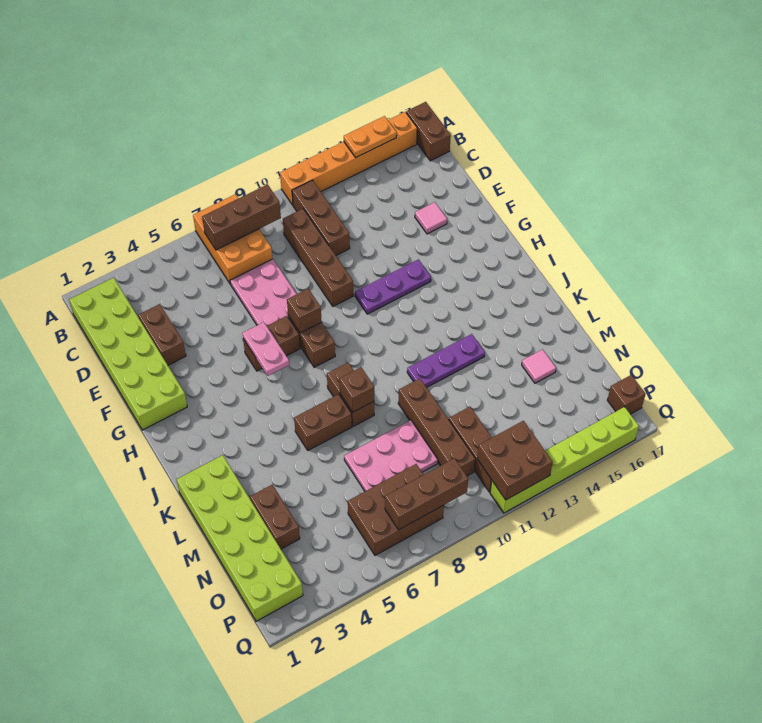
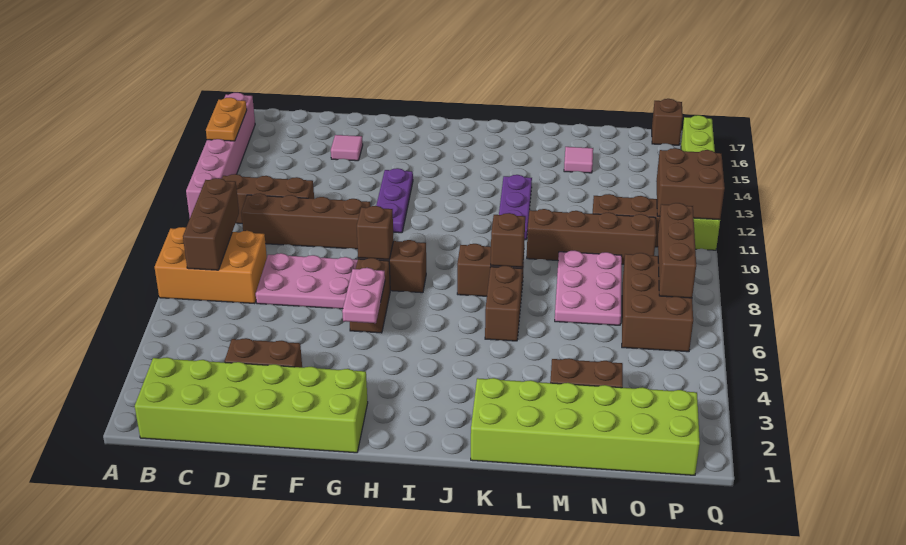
orange 1x6 brick [280,112,417,205] -> pink 1x6 brick [186,93,255,217]
brown 1x2 brick [406,102,451,161] -> none
pink 1x2 plate [242,322,289,376] -> pink 1x2 plate turned to [342,268,385,323]

